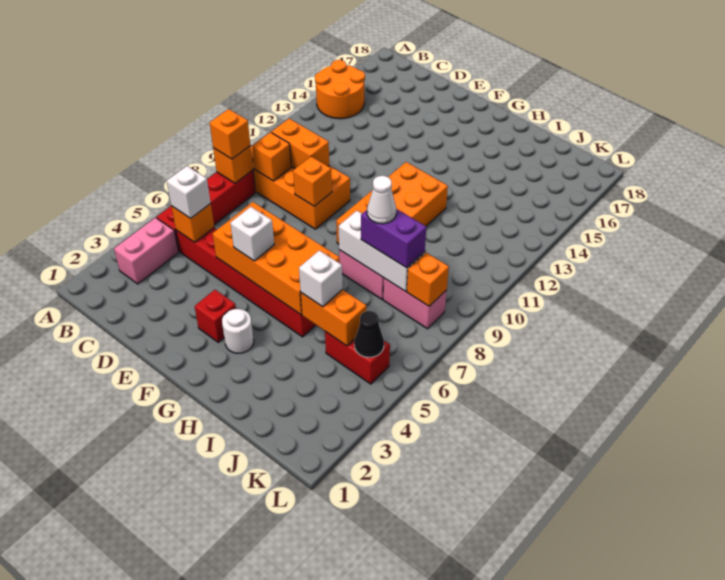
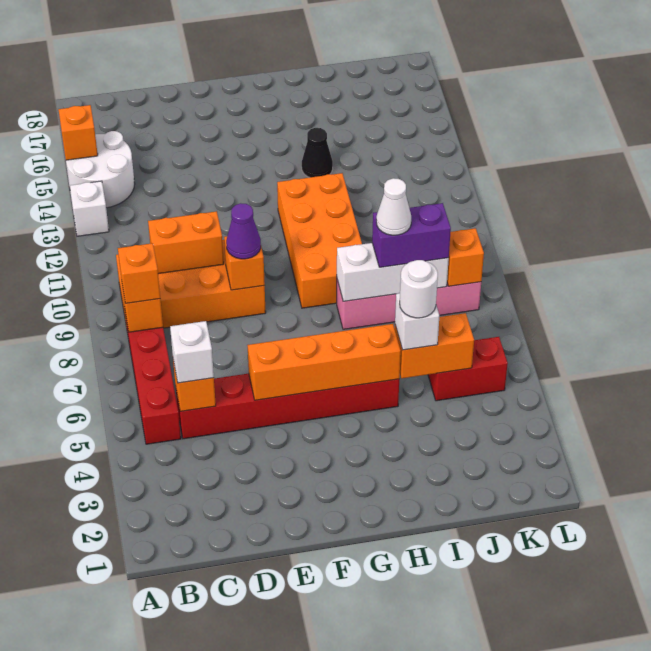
orange 2x2 round brick [315,60,365,119] -> white 2x2 round brick [66,131,135,208]
pink 1x2 brick [114,217,178,284] -> none
orange 1x1 brick [253,132,291,181] -> orange 1x1 brick moved to [59,105,98,160]
orange 2x4 brick [213,202,340,315] -> orange 1x4 brick [248,324,401,400]
none -> purple 1x1 cone [226,203,261,259]
red 1x1 brick [195,290,236,342] -> none
white 1x1 brick [230,207,274,261] -> white 1x1 brick moved to [70,181,109,236]
white 1x1 round brick [222,309,254,353] -> white 1x1 round brick moved to [400,260,438,318]
black 1x1 cone [354,311,384,357] -> black 1x1 cone moved to [302,128,333,178]

